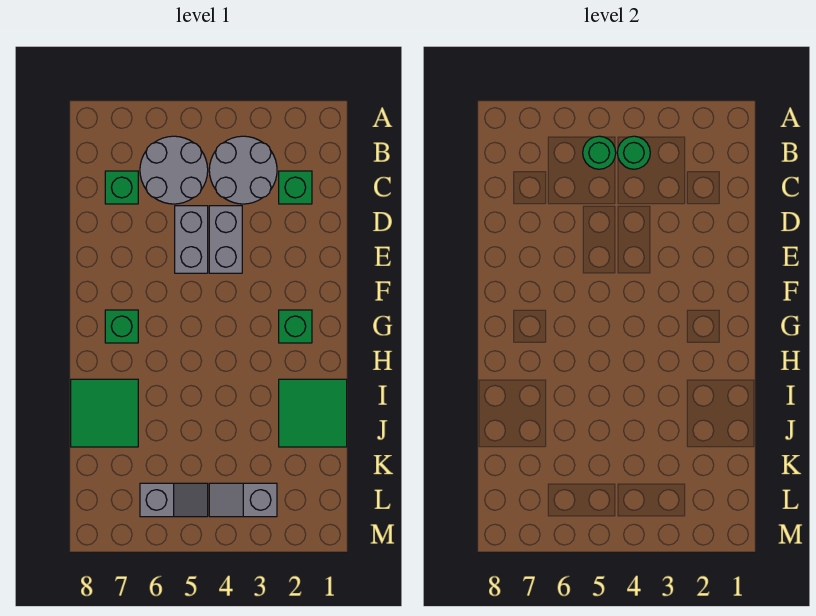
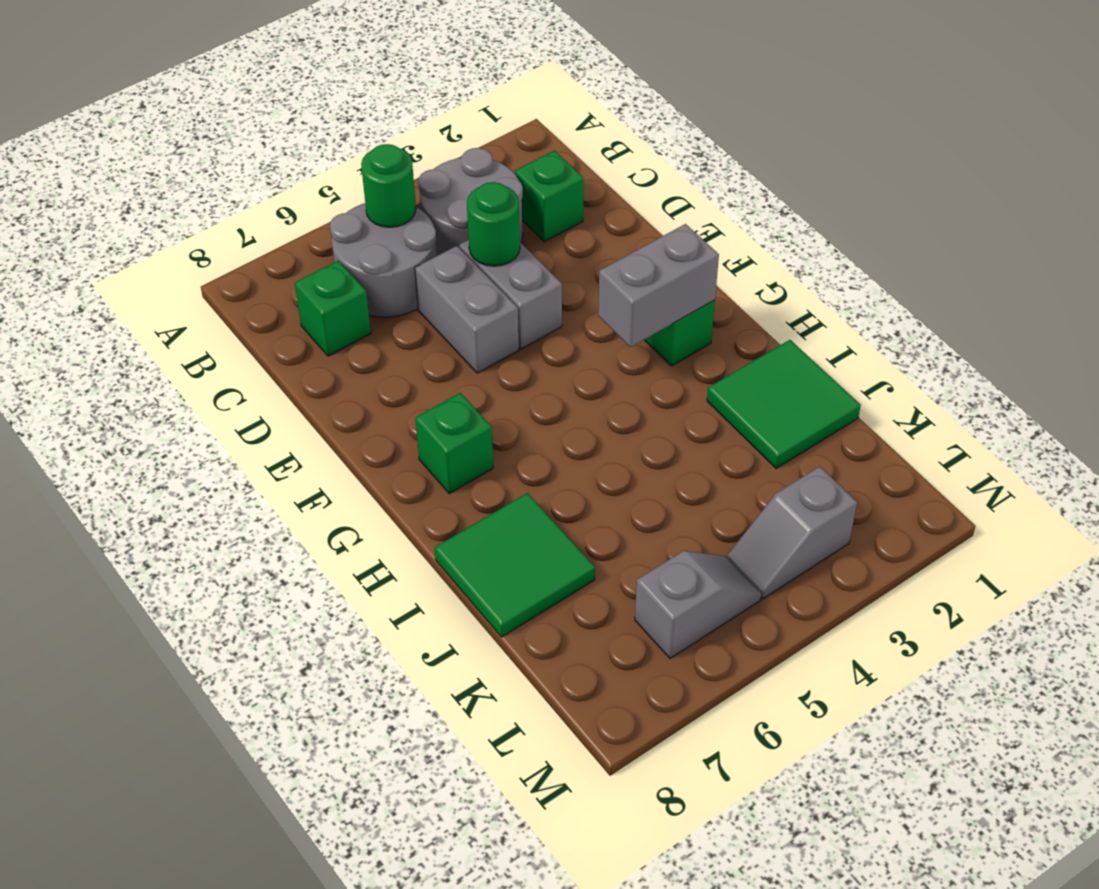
green 1x1 round brick [617,136,650,169] -> green 1x1 round brick moved to [467,182,520,266]
none -> grey 1x2 brick [598,224,719,347]

